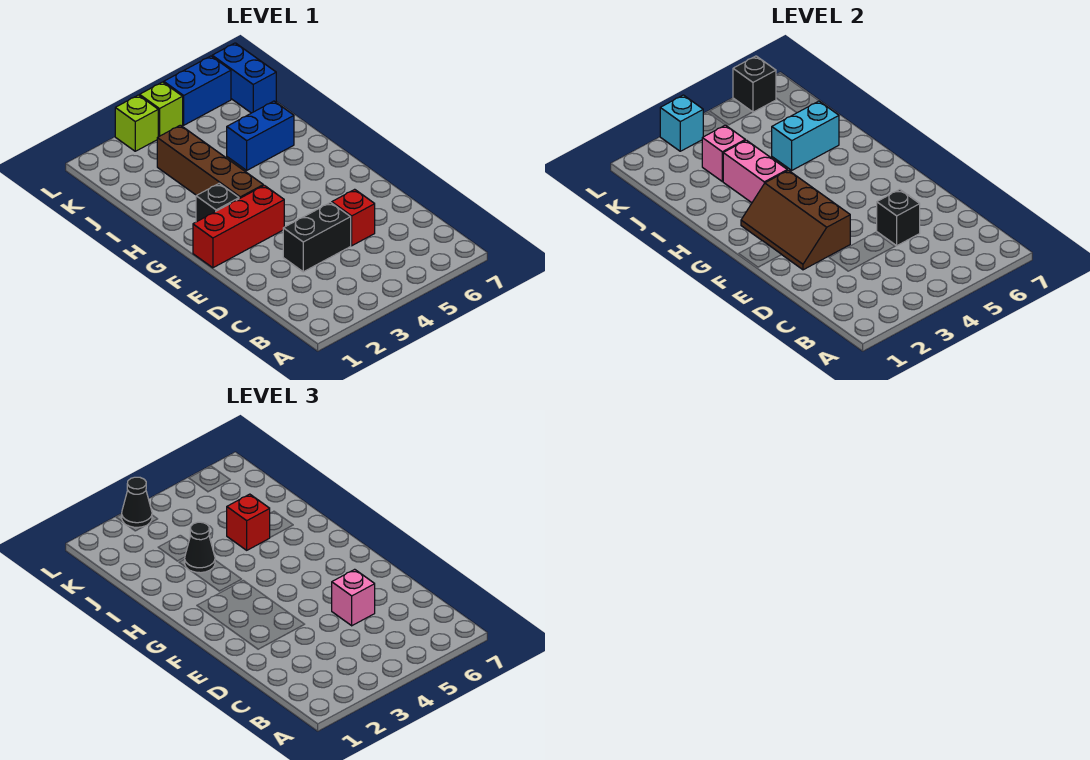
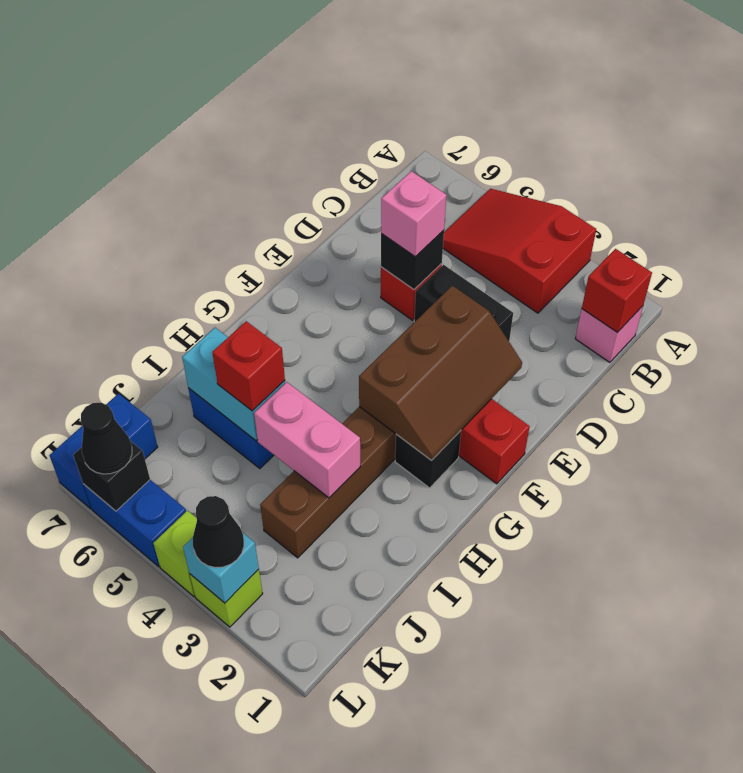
none -> red 2x3 slope [443,189,596,313]
none -> red 1x1 brick [582,249,652,332]
pink 1x2 brick [723,140,787,203] -> pink 1x2 brick turned to [254,382,360,498]
black 1x1 cone [185,522,215,573] -> black 1x1 cone moved to [81,403,132,474]
pink 1x1 brick [702,125,745,181] -> pink 1x1 brick moved to [575,306,643,362]

